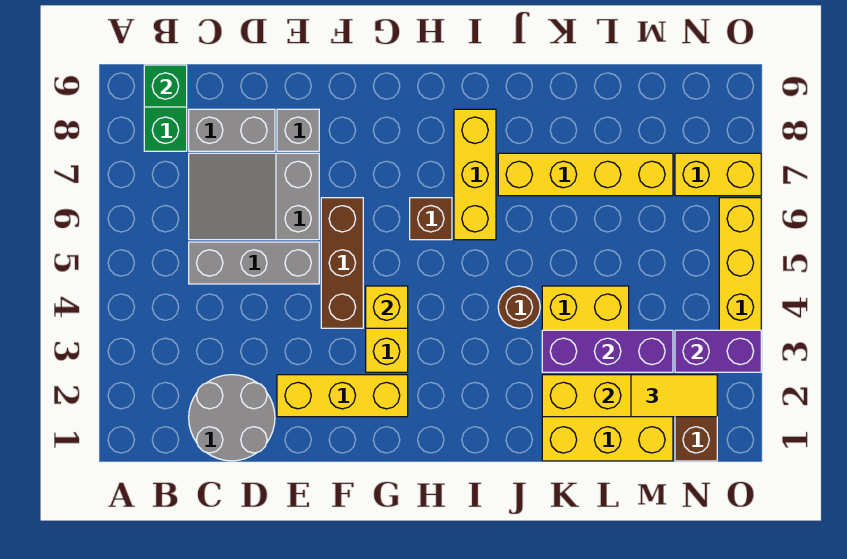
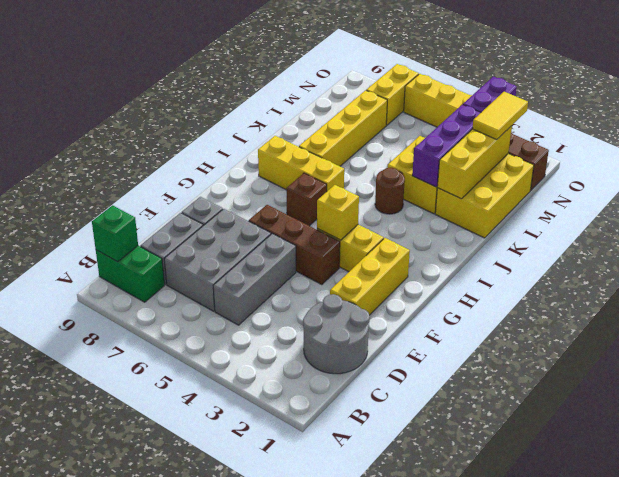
grey 2x3 slope [189,153,319,240] -> grey 2x3 brick [164,209,271,311]

